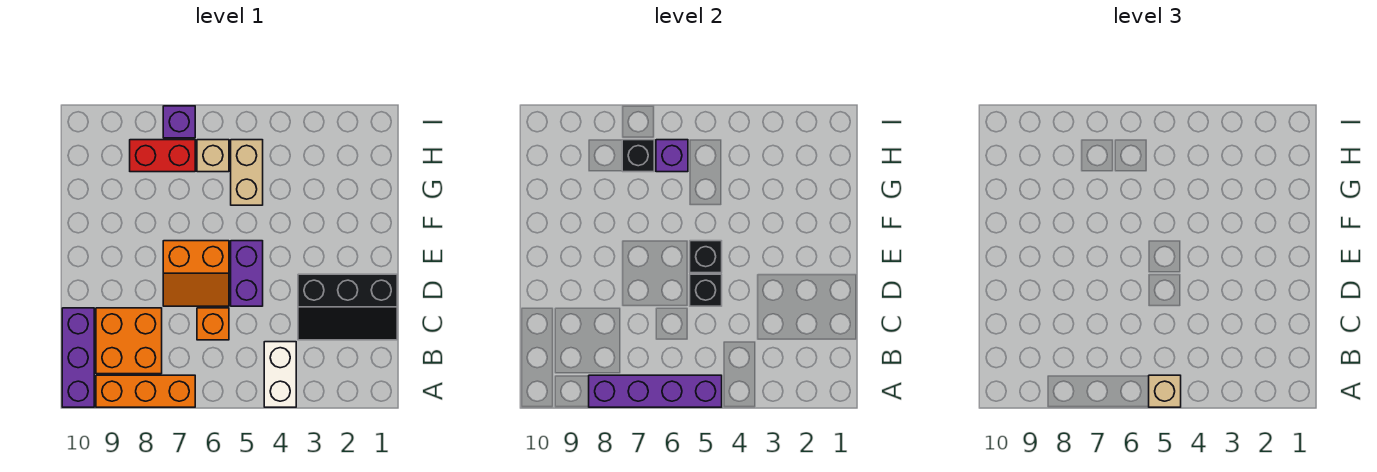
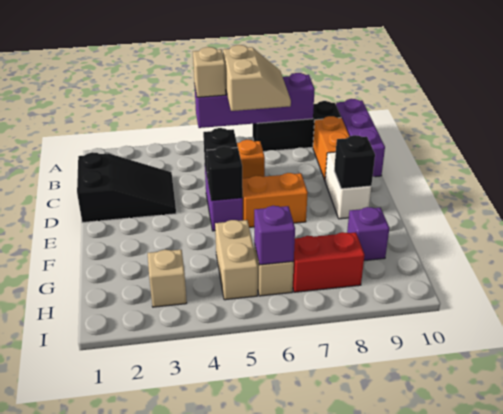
white 1x2 brick [264,342,296,407] -> white 1x2 brick moved to [325,152,371,219]
none -> tan 2x2 slope [223,45,291,111]
orange 1x3 brick [96,375,195,407] -> black 1x3 brick [253,101,341,152]
orange 2x2 brick [96,308,162,374] -> orange 1x2 brick [313,116,349,180]
black 2x3 slope [298,274,397,340] -> black 2x3 slope turned to [77,152,176,223]
none -> tan 1x1 brick [148,250,187,307]
black 1x1 brick [622,140,654,172] -> black 1x1 brick moved to [334,135,375,189]
purple 1x1 brick [163,106,195,138] -> purple 1x1 brick moved to [347,207,389,261]

